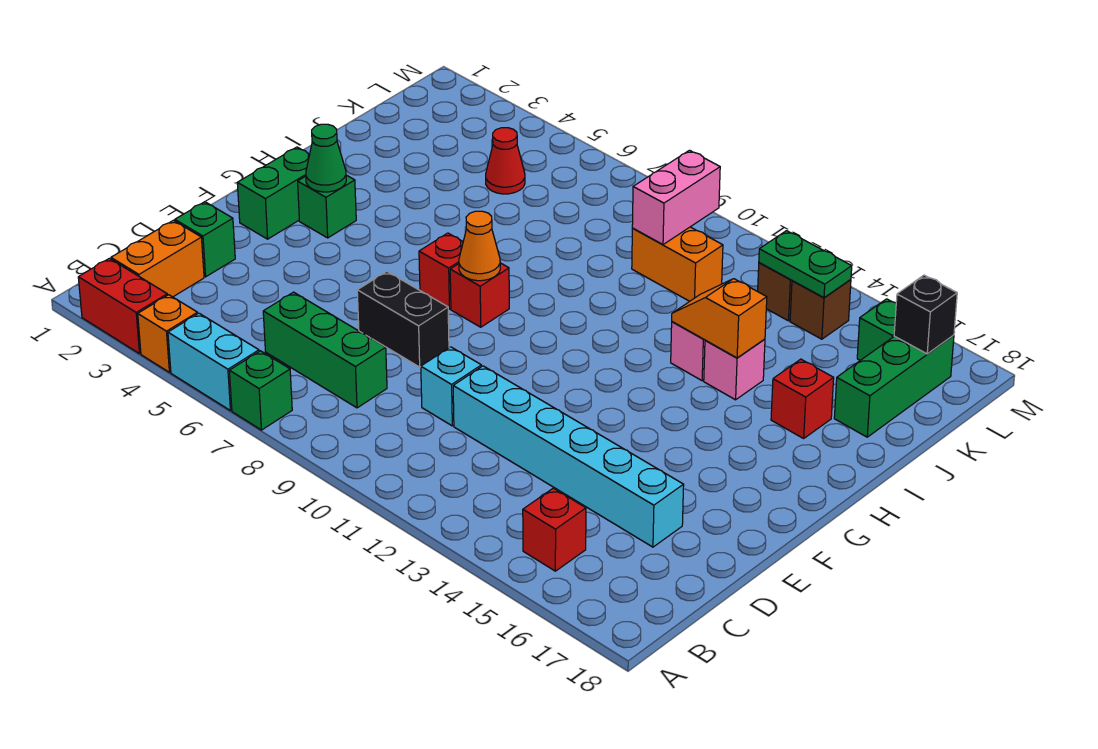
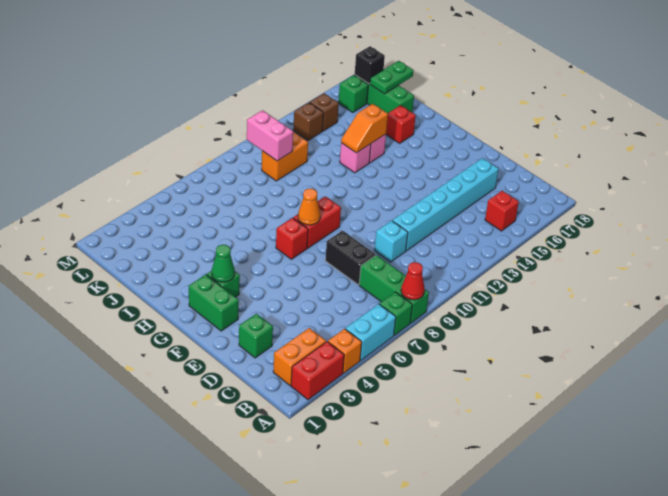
orange 1x2 brick [111,220,204,297] -> orange 1x2 brick turned to [273,328,326,385]
green 1x3 brick [263,292,387,408] -> green 1x3 brick turned to [359,255,429,323]
black 1x2 brick [357,272,449,367] -> black 1x2 brick turned to [325,231,376,285]
red 1x1 brick [450,263,509,327] -> red 1x2 brick [293,196,341,248]
red 1x1 cone [486,128,525,194] -> red 1x1 cone moved to [401,262,425,300]
green 1x2 plate [759,231,852,298] -> green 1x2 plate moved to [370,61,413,94]

